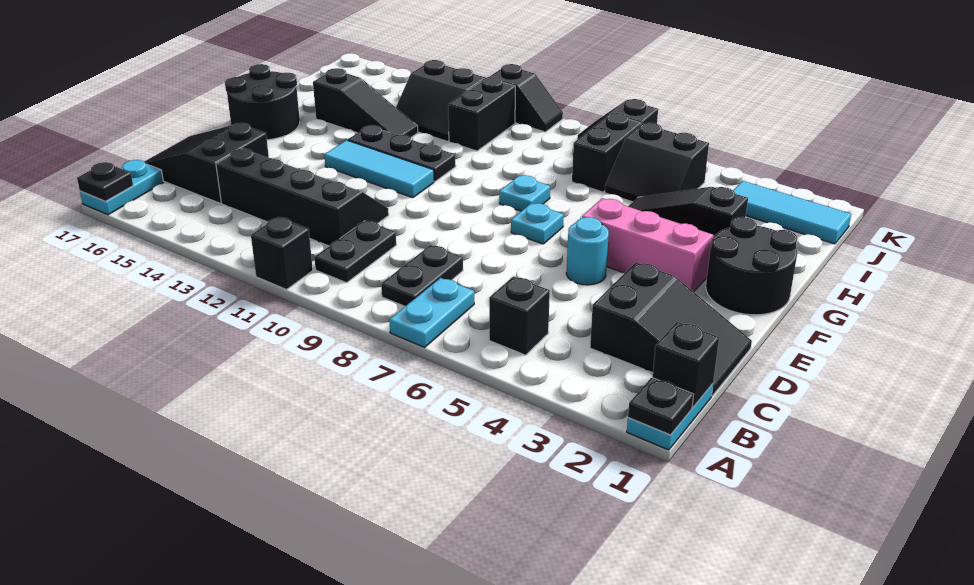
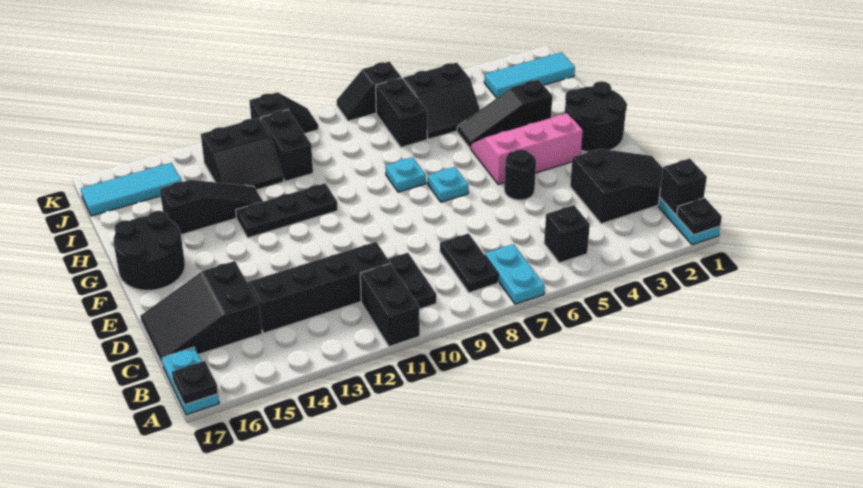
black 1x1 brick [251,217,313,289] -> black 1x2 brick [360,263,420,347]
cyan 1x1 round brick [566,217,609,285] -> black 1x1 round brick [504,149,536,200]
cyan 1x3 tile [324,140,434,198] -> cyan 1x3 tile moved to [81,163,181,216]

